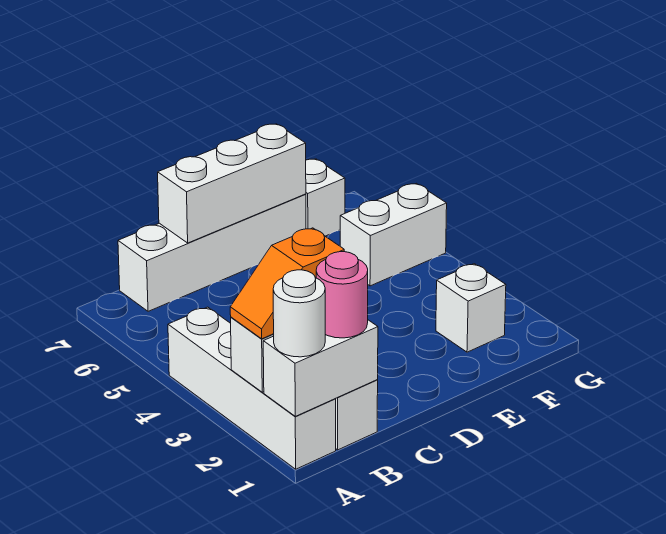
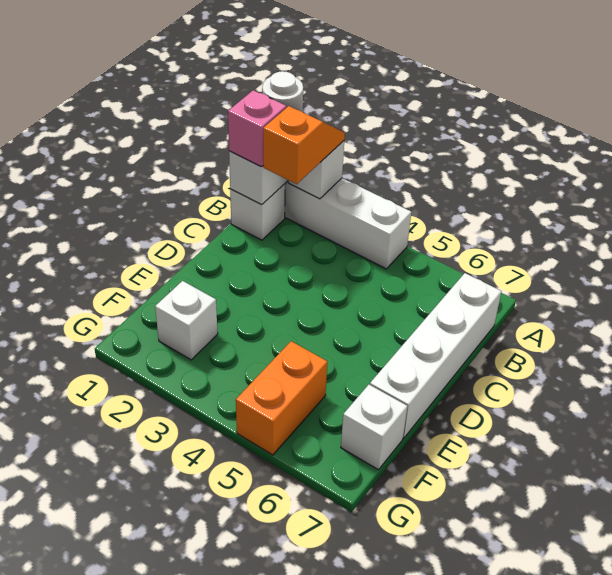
pink 1x1 round brick [316,252,368,338] -> pink 1x1 brick [228,90,286,167]
white 1x3 brick [158,124,306,243] -> none
white 1x2 brick [340,183,447,286] -> orange 1x2 brick [236,341,327,455]

